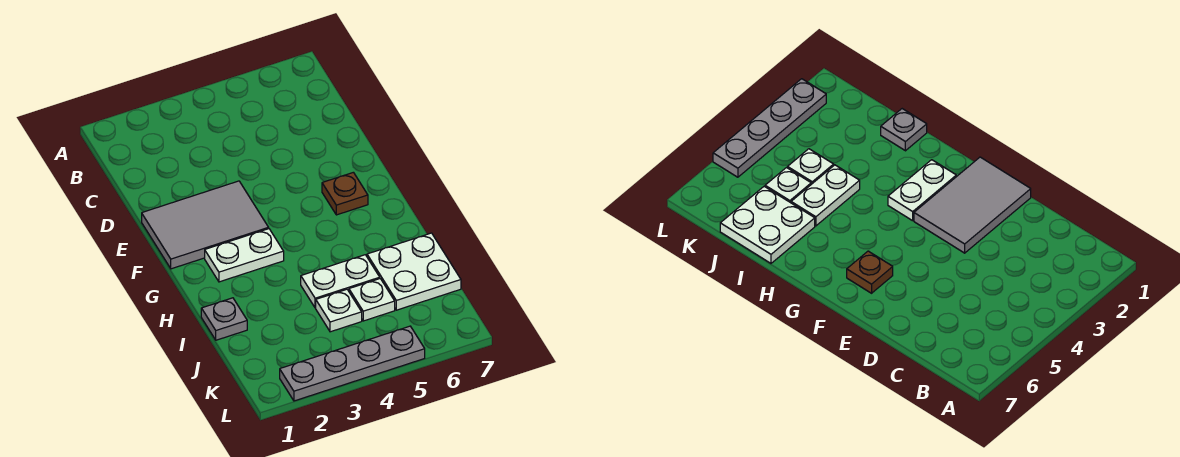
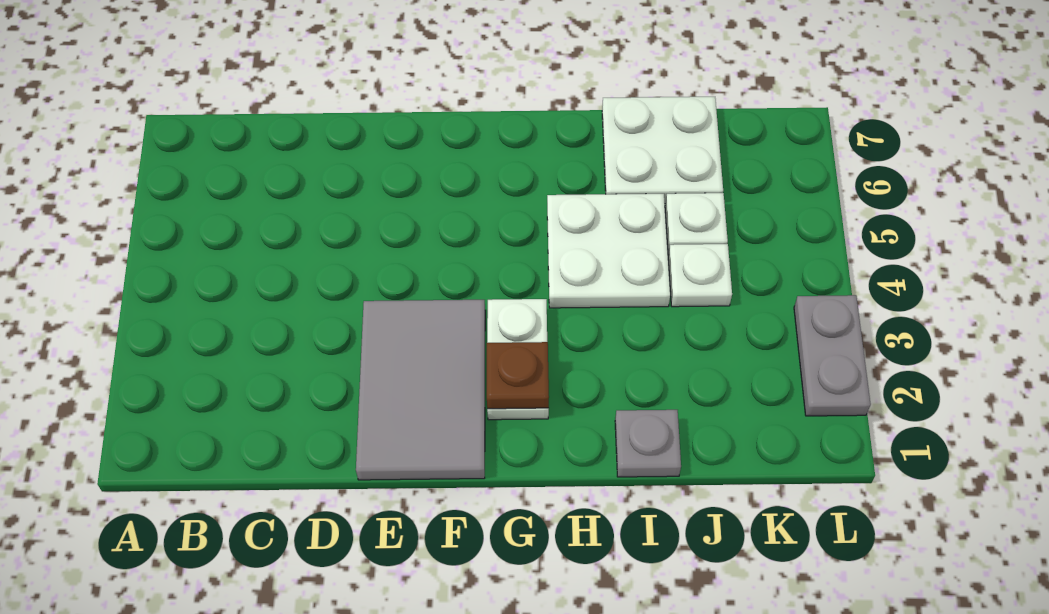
brown 1x1 plate [322,172,368,215] -> brown 1x1 plate moved to [487,342,549,409]
white 1x2 plate [301,255,380,308] -> white 2x2 plate [547,194,670,308]
grey 1x4 plate [280,326,425,401] -> grey 1x2 plate [794,295,871,416]

